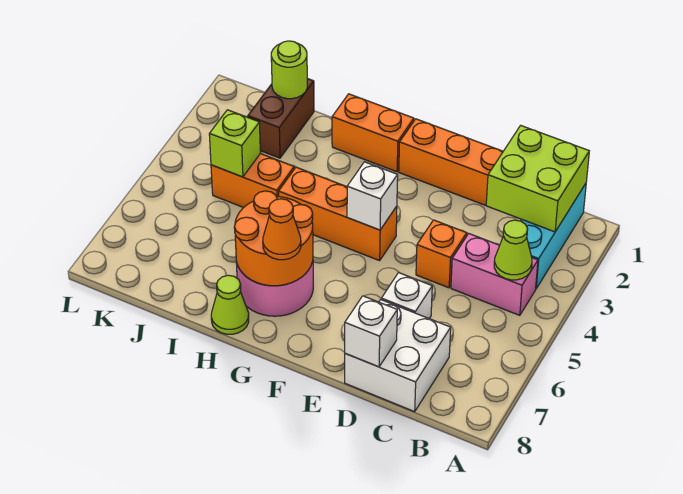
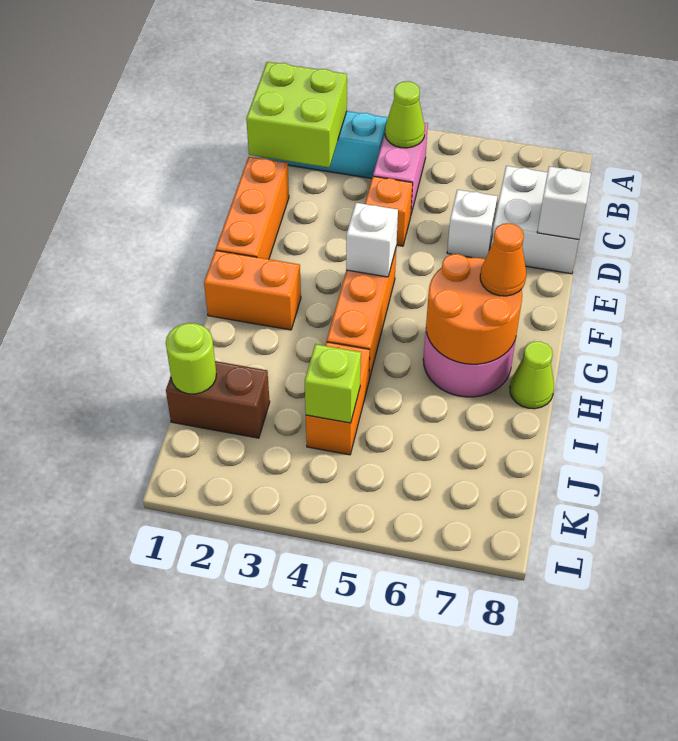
orange 1x2 brick [332,94,414,172] -> orange 1x2 brick turned to [204,250,301,330]

